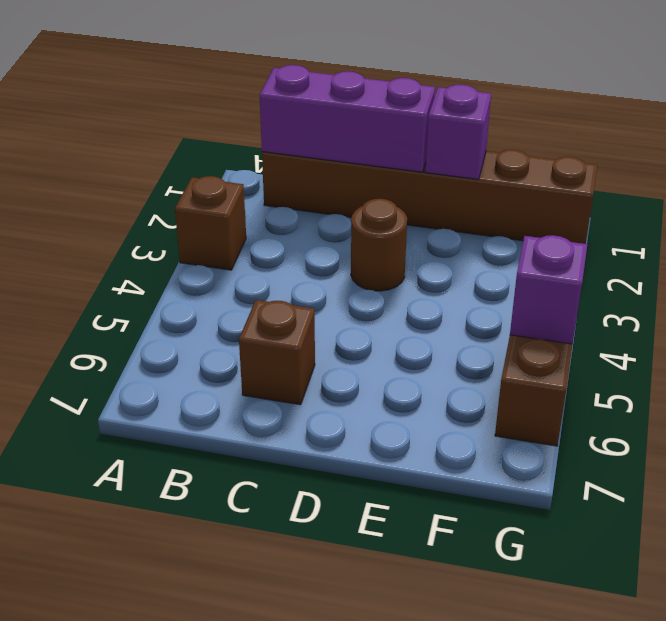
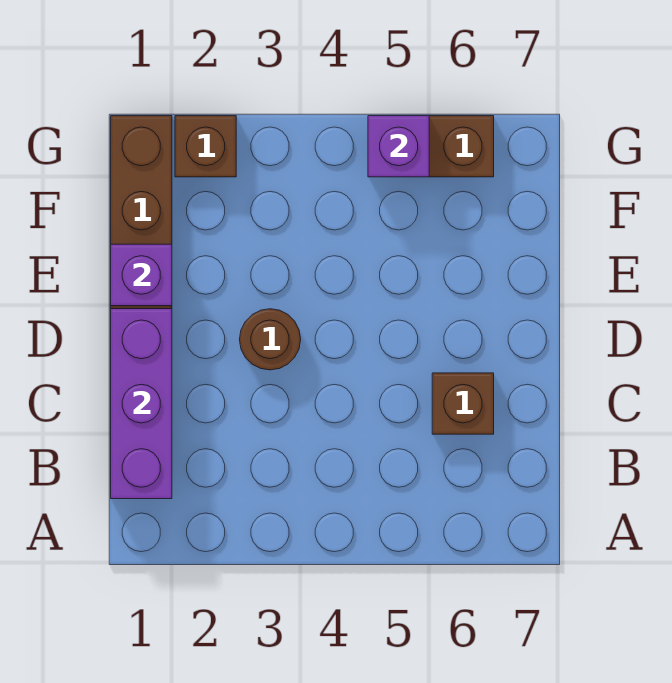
brown 1x1 brick [175,176,246,270] -> brown 1x1 brick moved to [175,116,236,177]

